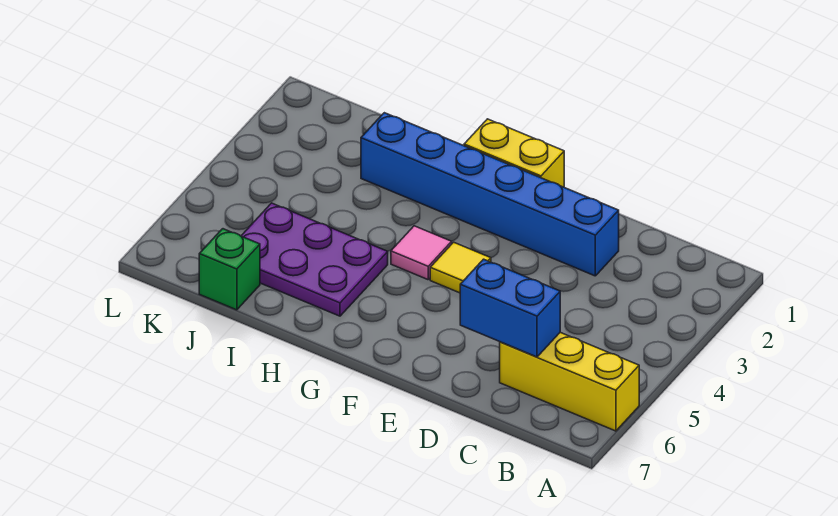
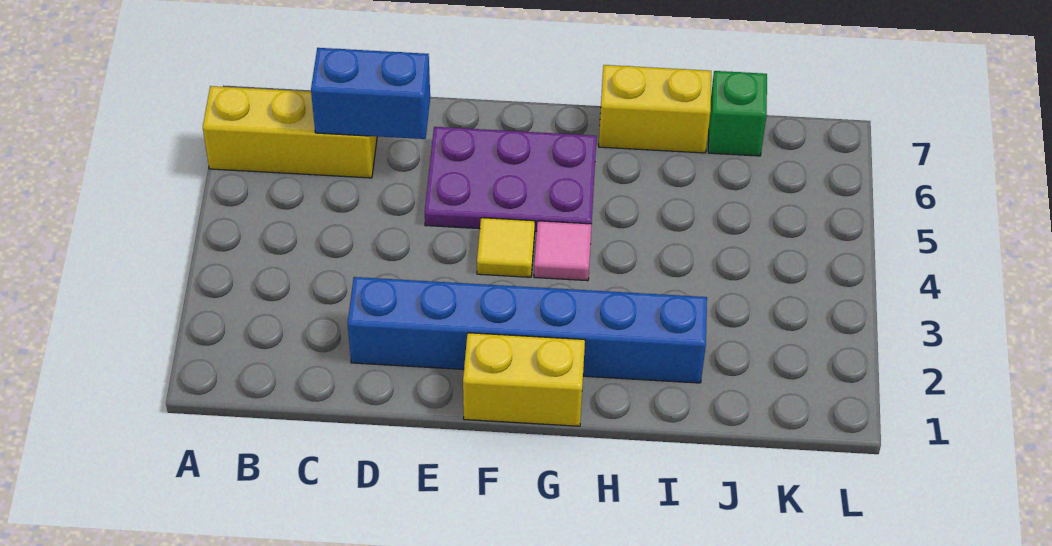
purple 2x3 plate [241,203,388,316] -> purple 2x3 plate moved to [425,127,597,232]
none -> yellow 1x2 brick [599,65,711,153]

